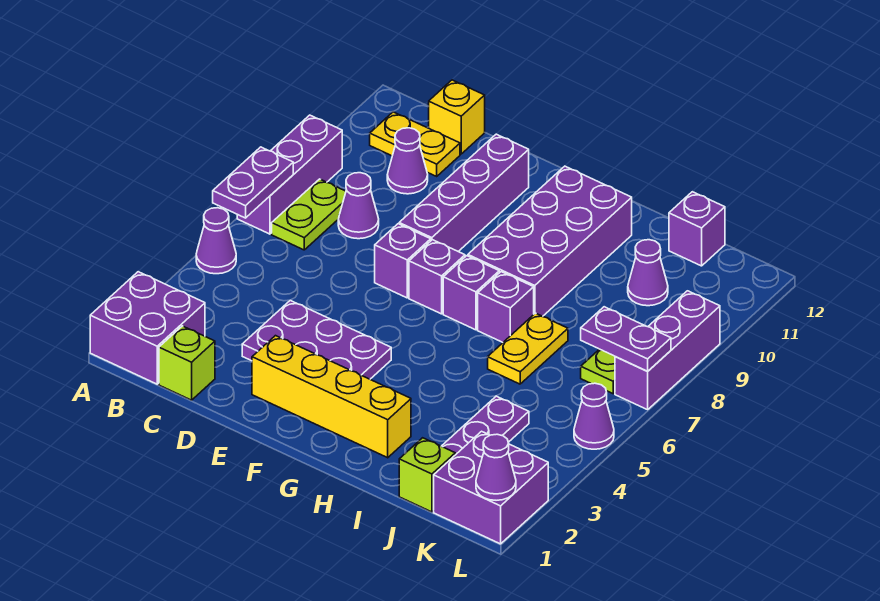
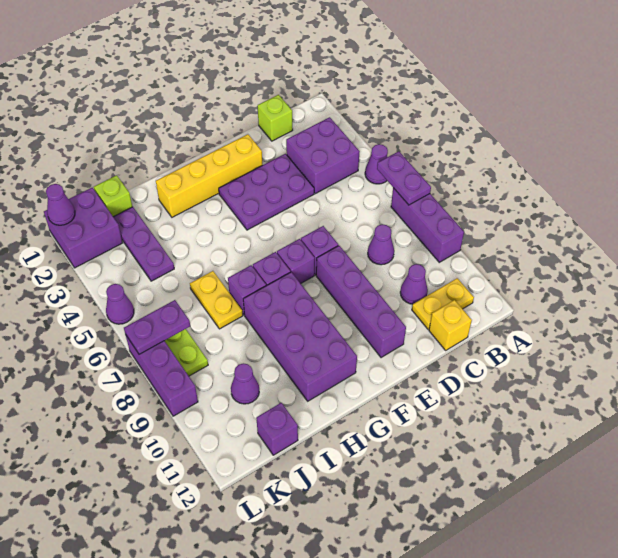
purple 2x2 brick [90,272,205,384] -> purple 2x2 brick moved to [286,117,360,194]
lime 1x2 plate [272,179,346,250] -> none

